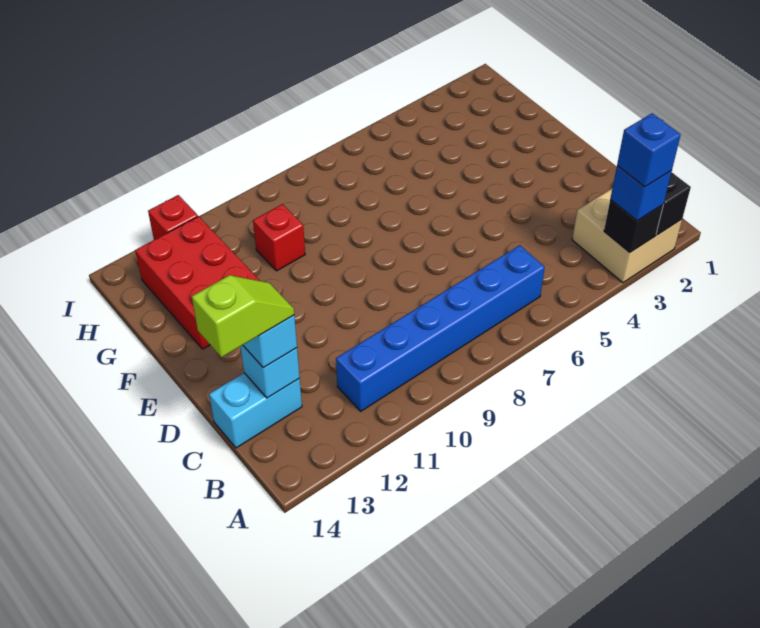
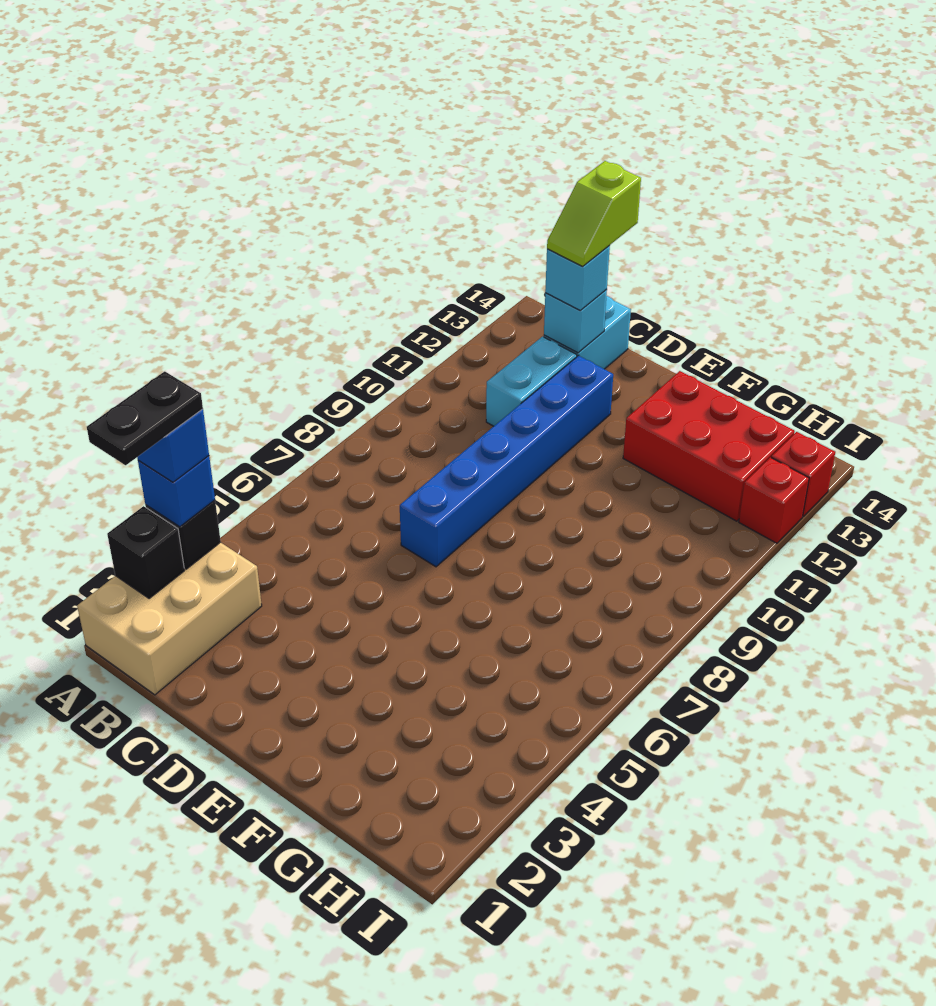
tan 2x2 brick [572,189,682,283] -> tan 2x3 brick [77,542,262,695]
none -> black 1x2 plate [87,371,203,465]
blue 1x6 brick [336,245,545,411] -> blue 1x6 brick moved to [400,356,613,567]
none -> cyan 1x2 brick [486,337,577,426]
red 1x1 brick [253,204,305,271] -> red 1x1 brick moved to [771,432,835,516]

